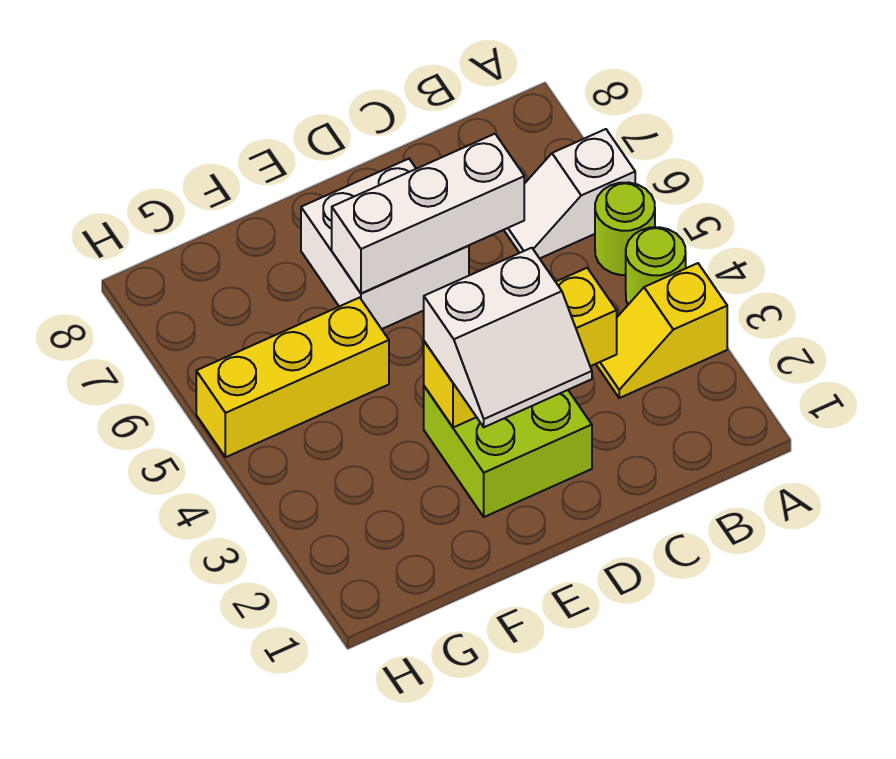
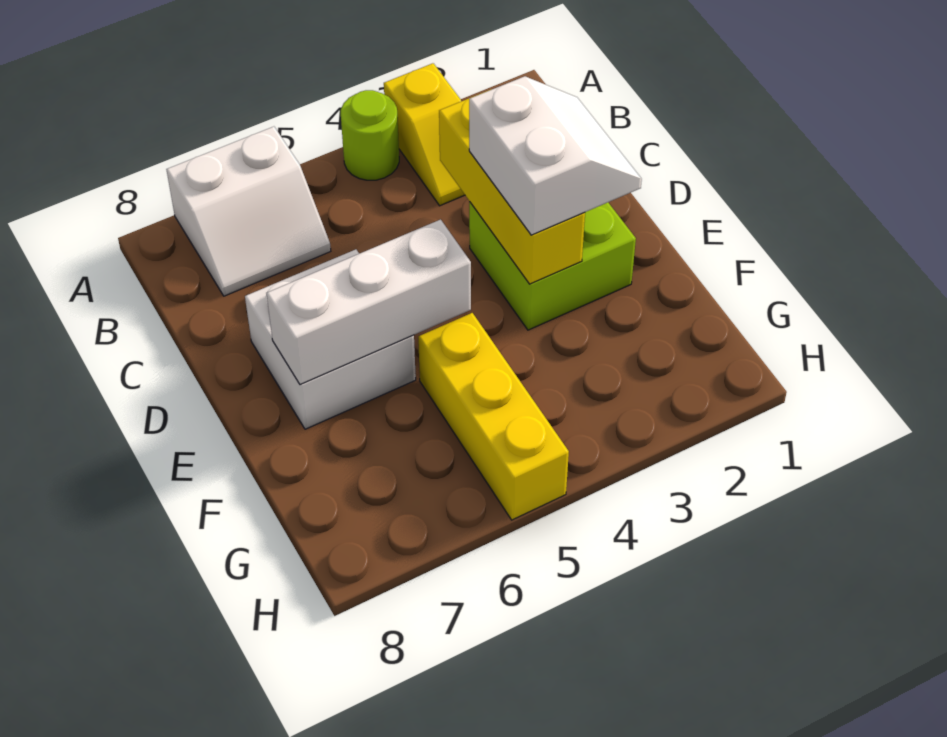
lime 1x1 round brick [595,183,655,275] -> none
white 1x2 slope [504,129,635,259] -> white 2x2 slope [166,127,331,296]
white 1x3 brick [332,134,524,294] -> white 1x3 brick turned to [266,219,471,385]

